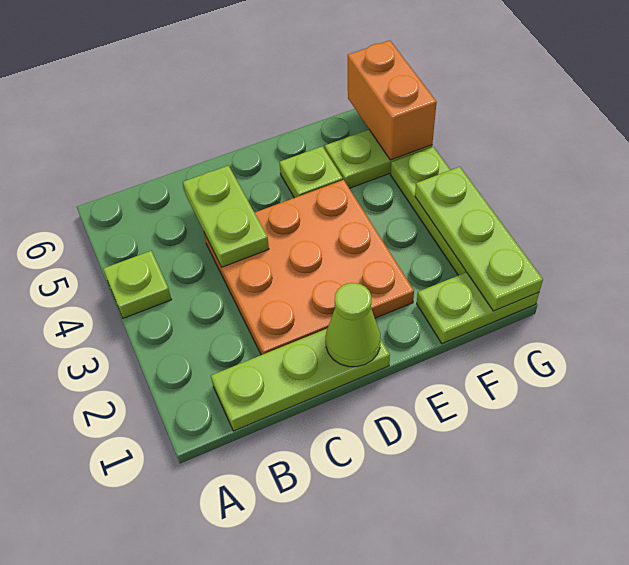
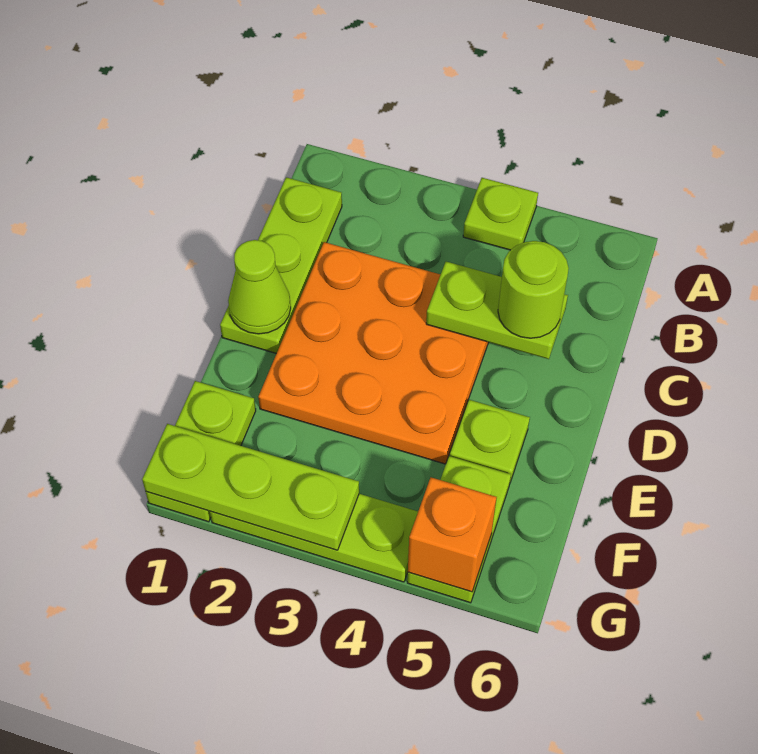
none -> lime 1x1 round brick [498,241,569,338]
orange 1x2 brick [348,40,437,160] -> orange 1x1 brick [408,477,497,592]

